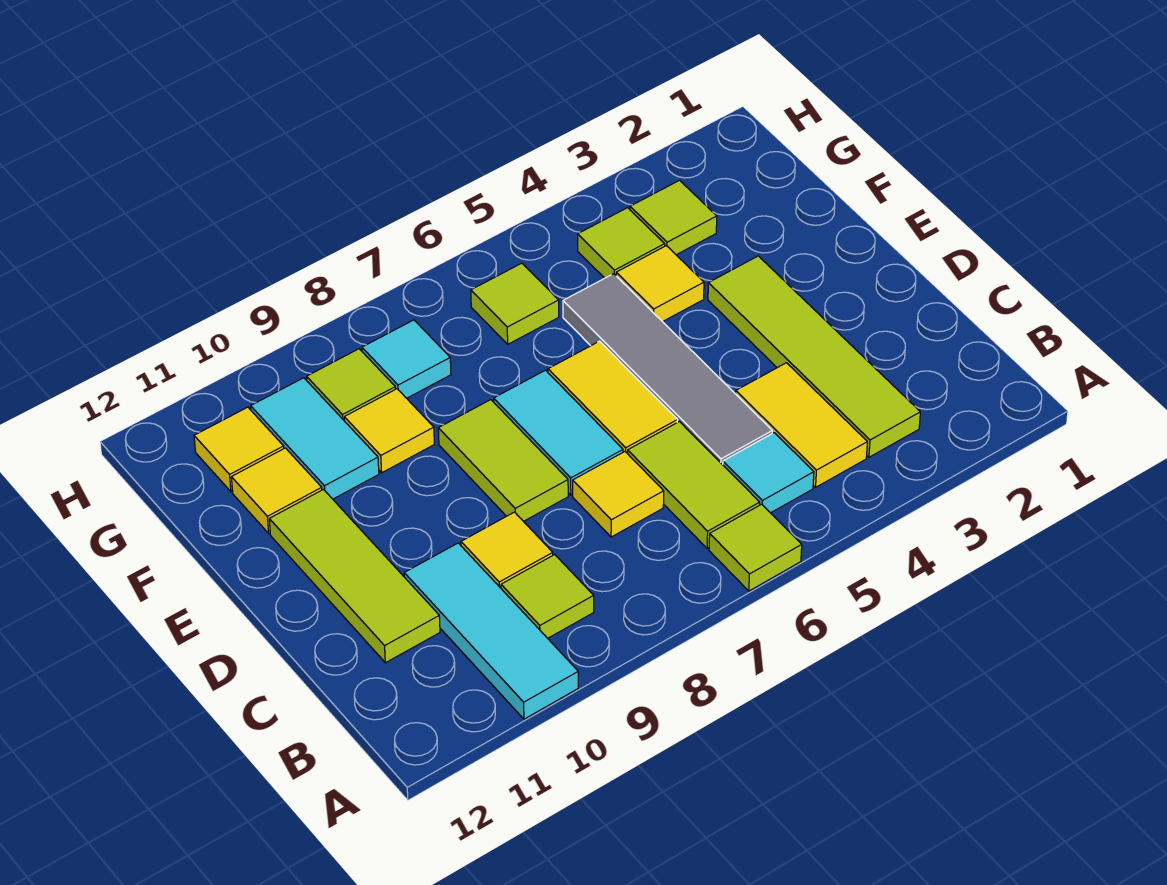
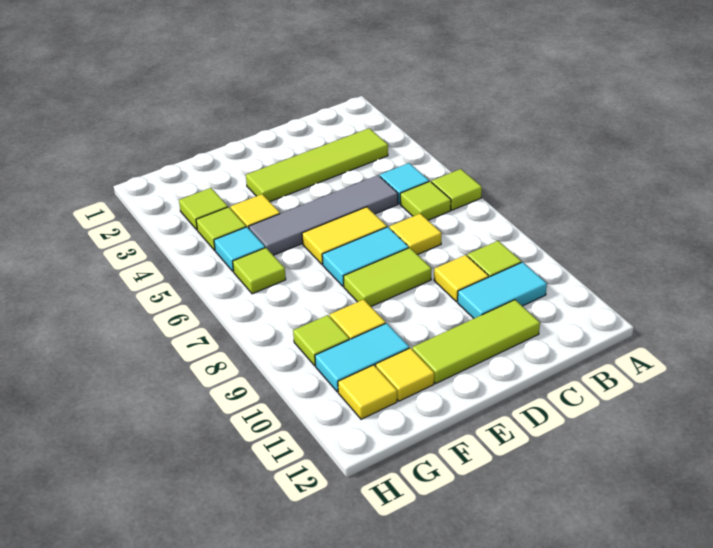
cyan 1x3 tile [404,543,578,719] -> cyan 1x2 tile [458,262,547,318]
yellow 1x2 tile [736,363,867,487] -> none
lime 1x2 tile [628,422,760,548] -> lime 1x1 tile [400,181,451,220]
cyan 1x1 tile [362,320,451,398] -> cyan 1x1 tile moved to [214,227,265,272]

